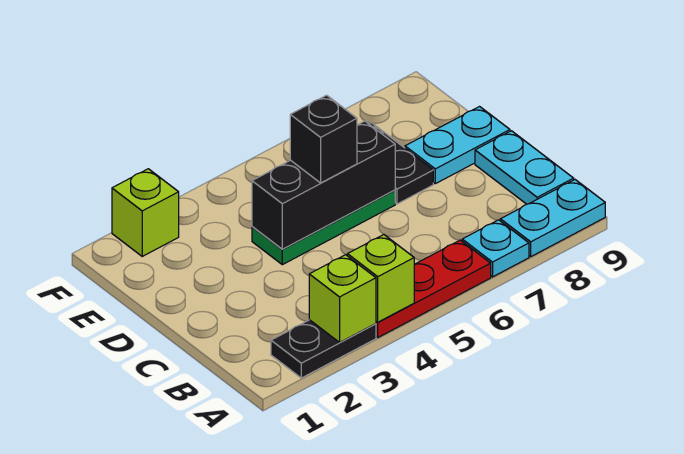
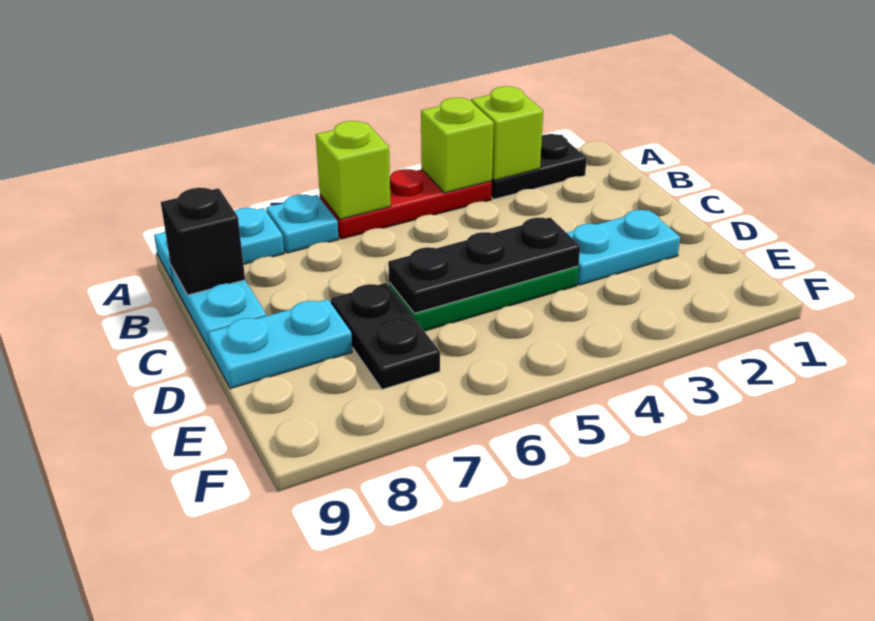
none -> cyan 1x2 plate [567,210,680,285]
black 1x3 brick [252,121,395,249] -> black 1x3 plate [388,218,580,313]
black 1x1 brick [290,95,357,183] -> black 1x1 brick moved to [161,188,245,295]
lime 1x1 brick [112,169,179,256] -> lime 1x1 brick moved to [316,121,391,219]

